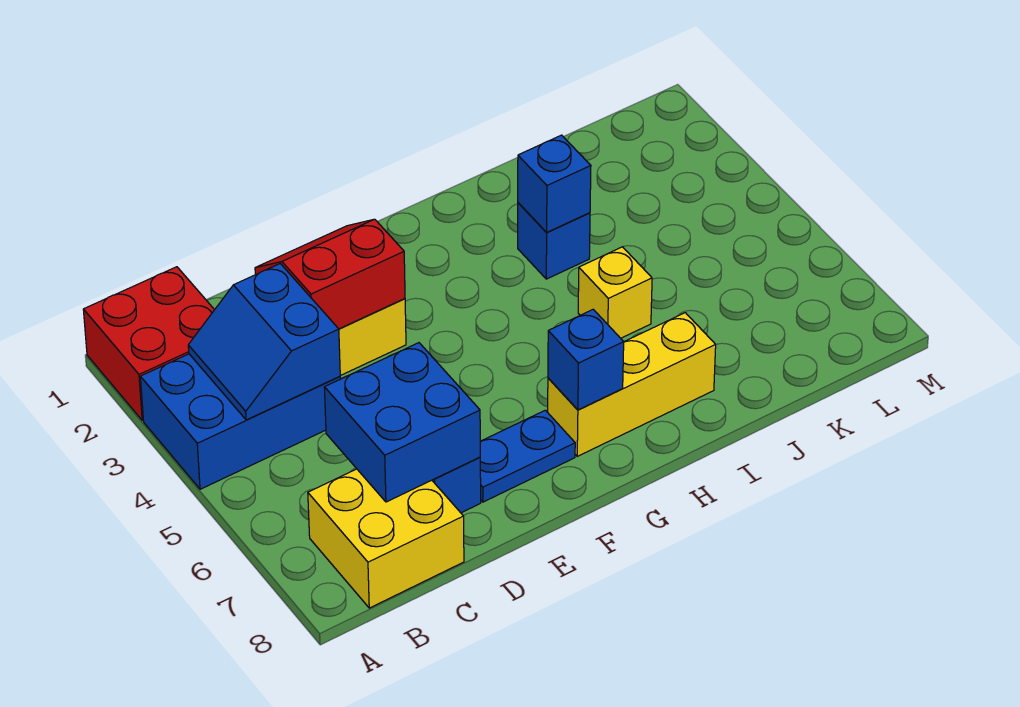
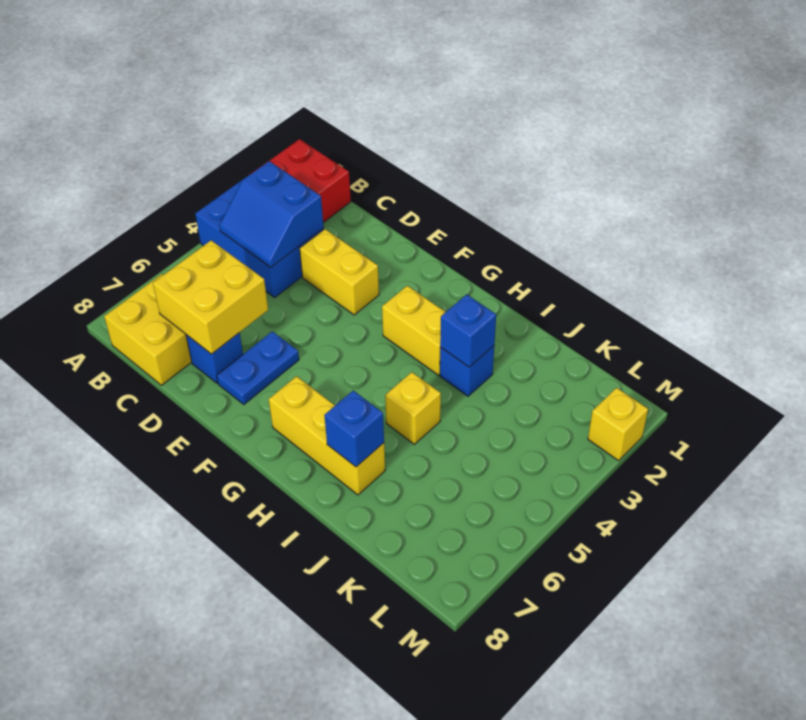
blue 2x2 slope [188,264,340,420] -> blue 2x2 slope turned to [219,161,324,268]
blue 2x2 brick [324,343,480,502] -> yellow 2x2 brick [153,240,268,354]
red 2x2 slope [255,219,405,329] -> none
blue 1x2 plate [480,410,575,502] -> blue 1x2 plate turned to [217,331,299,404]
none -> yellow 1x2 brick [382,286,445,375]
blue 1x1 brick [548,309,624,410] -> blue 1x1 brick moved to [324,391,384,467]
none -> yellow 1x1 brick [588,388,648,461]

